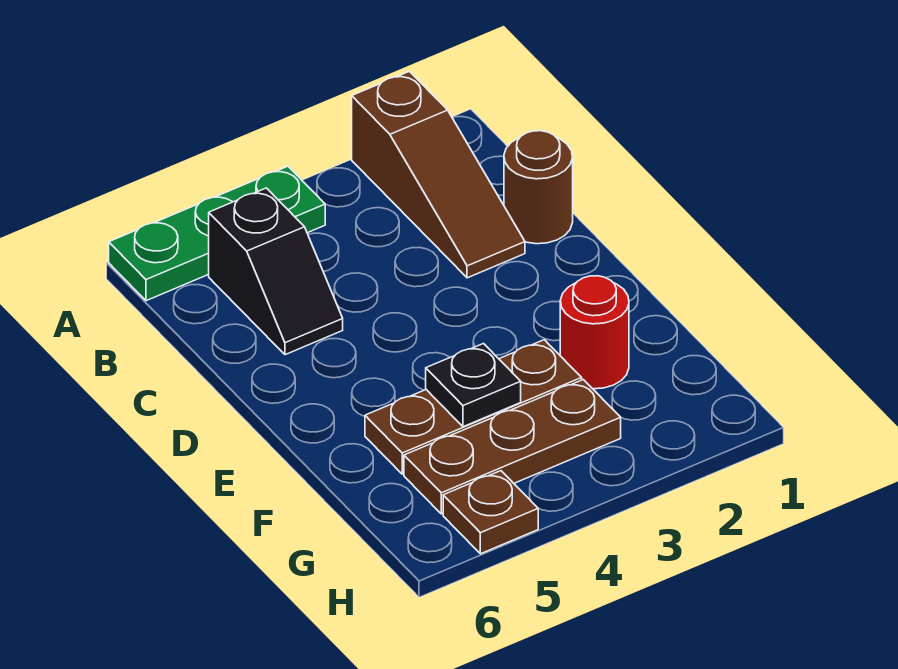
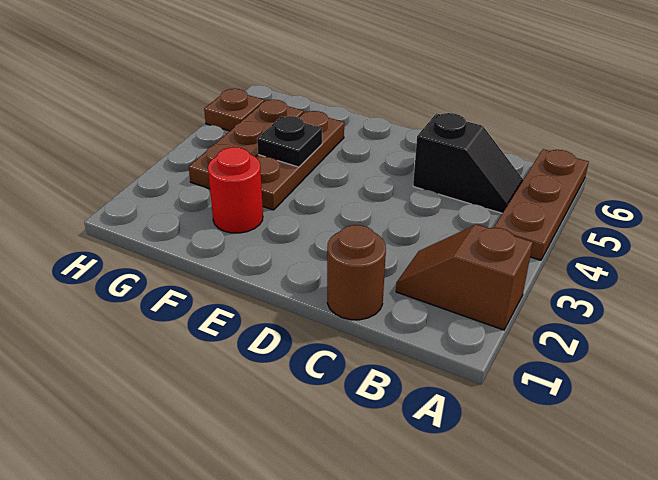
brown 1x3 slope [352,71,525,278] -> brown 1x2 slope [396,224,533,330]
green 1x3 plate [109,166,325,301] -> brown 1x3 plate [494,149,589,260]
black 1x2 slope [209,188,343,355] -> black 1x2 slope turned to [413,113,523,213]

